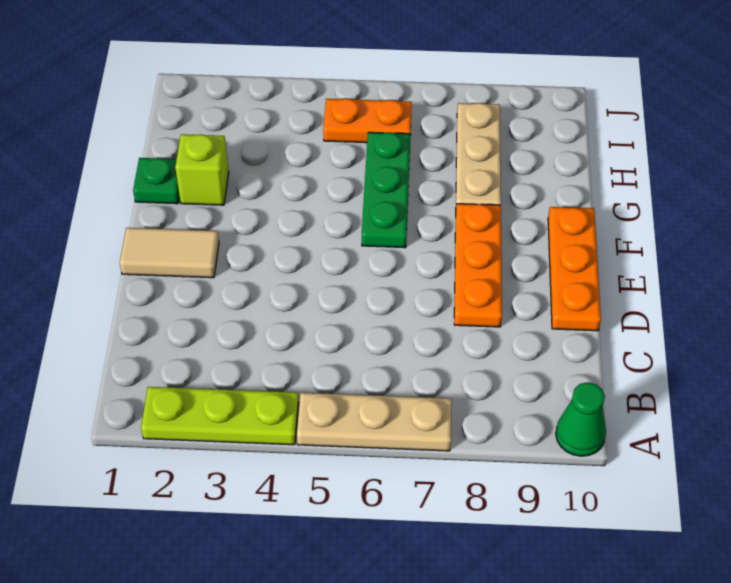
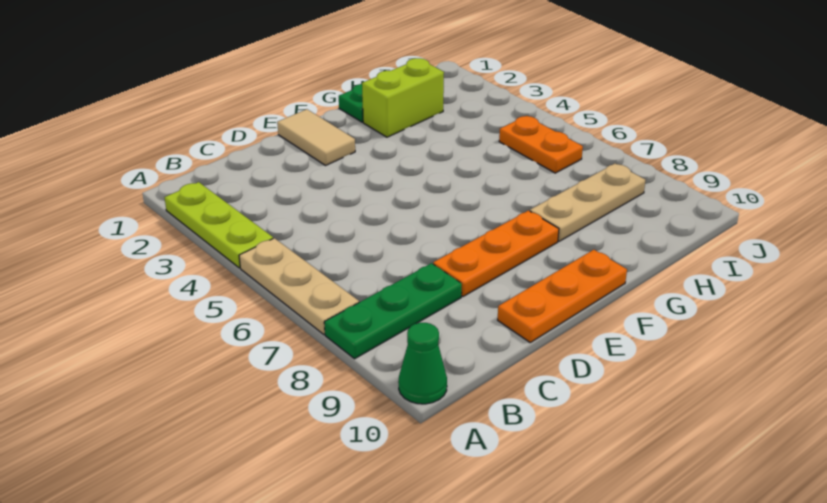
green 1x3 plate [362,132,410,248] -> green 1x3 plate moved to [324,263,462,359]
lime 1x1 brick [175,134,229,205] -> lime 1x2 brick [362,58,444,137]

